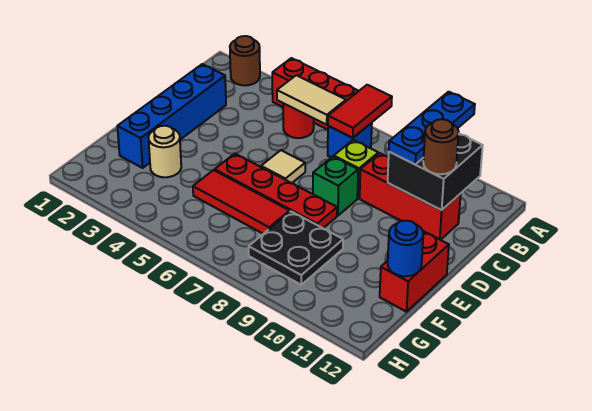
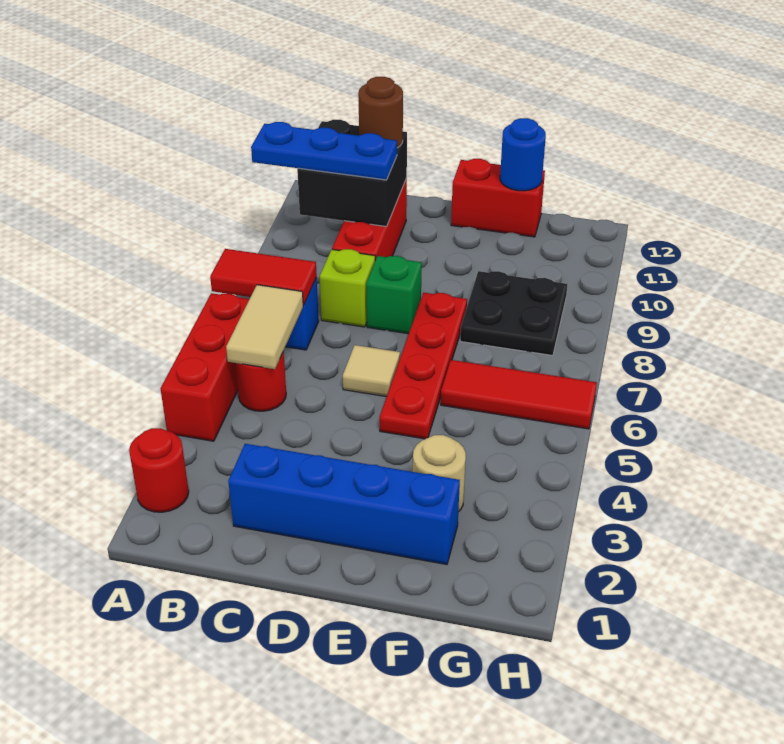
brown 1x1 round brick [230,36,260,85] -> red 1x1 round brick [129,428,189,512]
red 1x3 tile [193,170,290,234] -> red 1x3 tile turned to [441,360,597,429]

